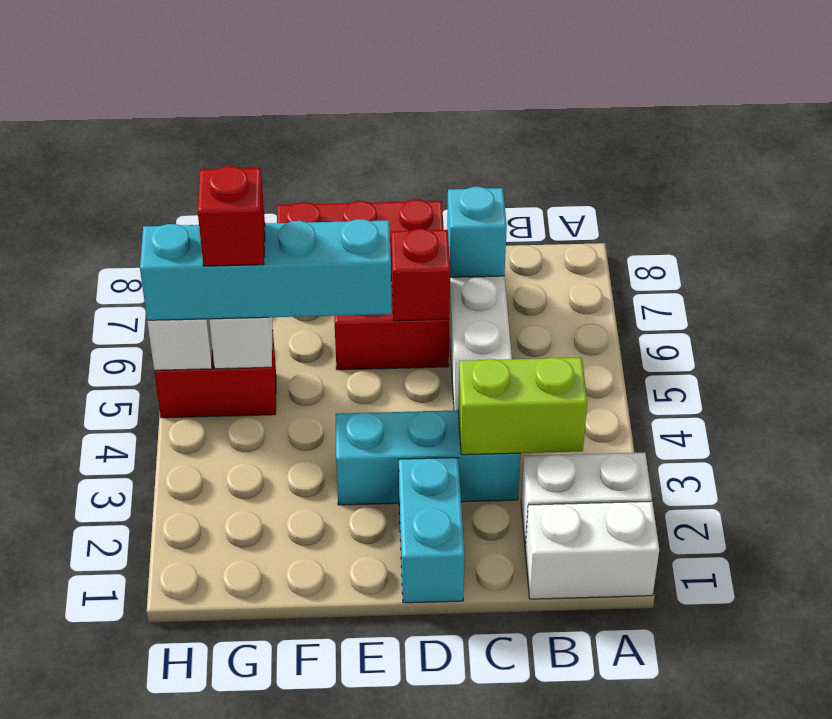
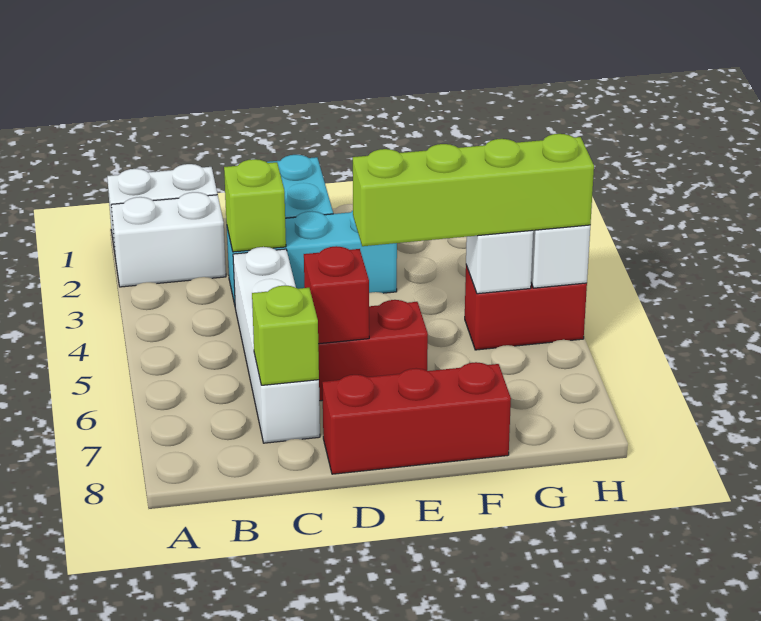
lime 1x2 brick [458,358,587,455] -> lime 1x1 brick [224,159,286,252]
cyan 1x1 brick [447,187,507,277] -> lime 1x1 brick [252,286,319,385]
cyan 1x4 brick [140,219,392,320] -> lime 1x4 brick [353,134,594,246]
red 1x1 brick [198,166,265,266] -> none

